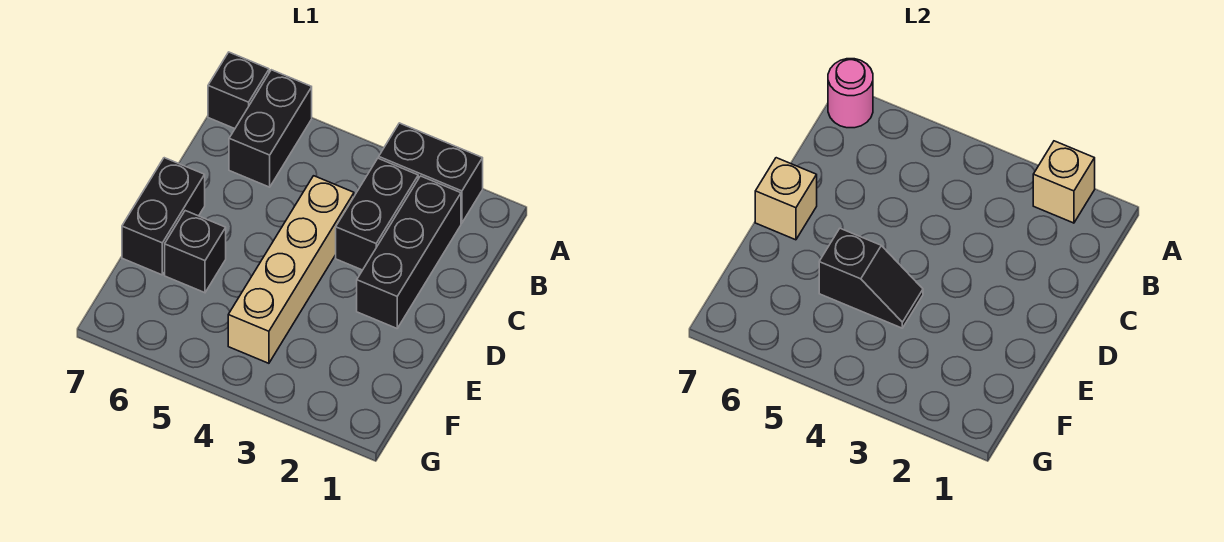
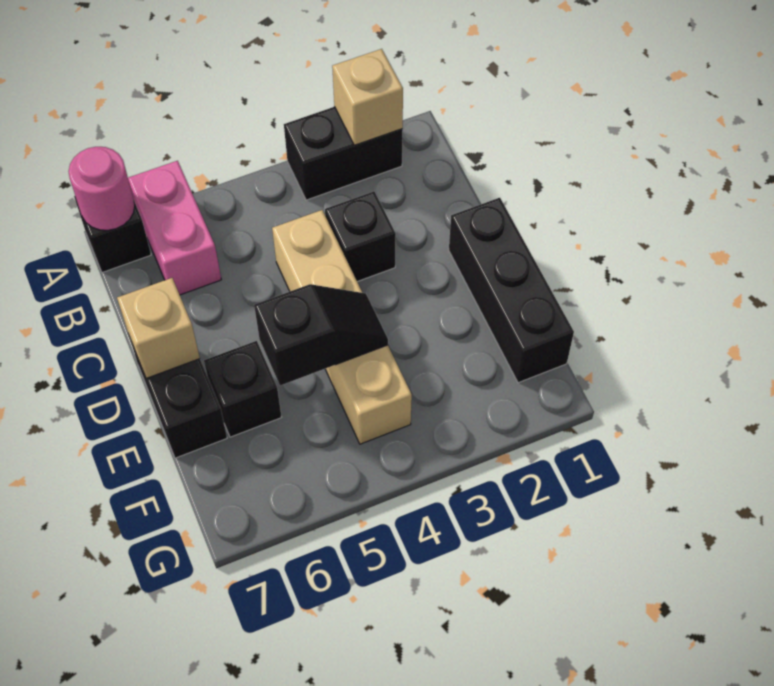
black 1x2 brick [229,70,312,187] -> pink 1x2 brick [128,161,221,295]
black 1x3 brick [357,176,461,328] -> black 1x3 brick moved to [449,198,574,383]
black 1x2 brick [336,158,418,270] -> black 1x1 brick [325,192,396,282]

